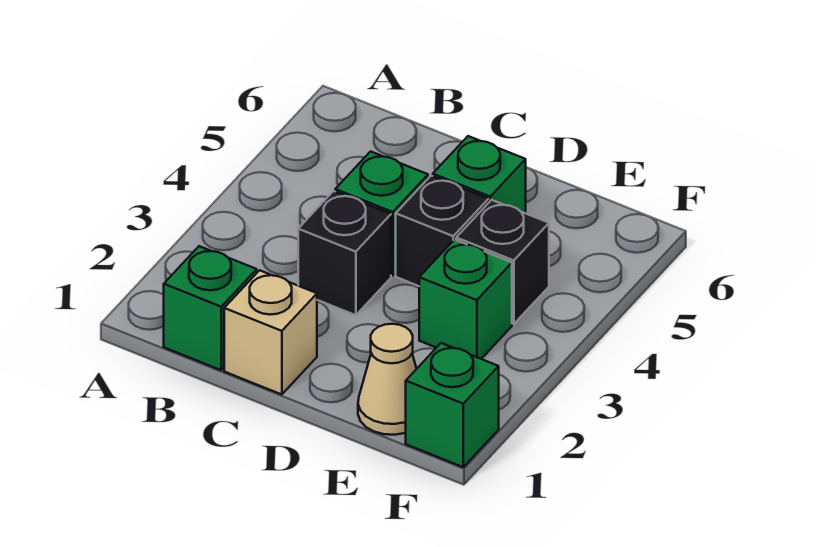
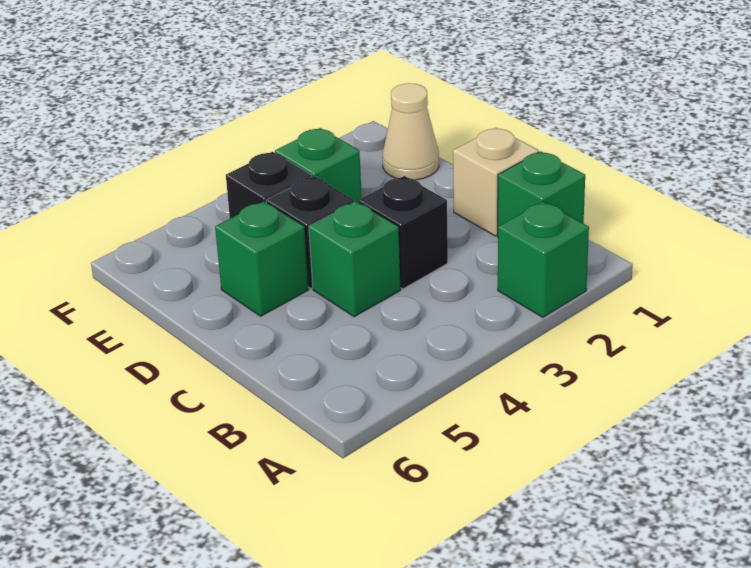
green 1x1 brick [406,343,499,467] -> green 1x1 brick moved to [498,201,589,317]

